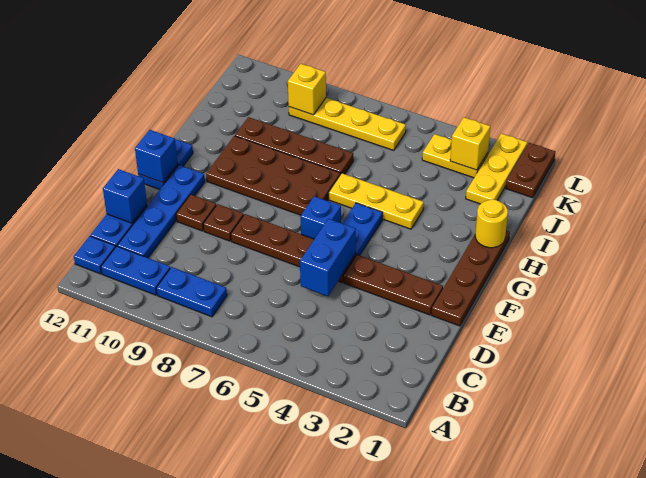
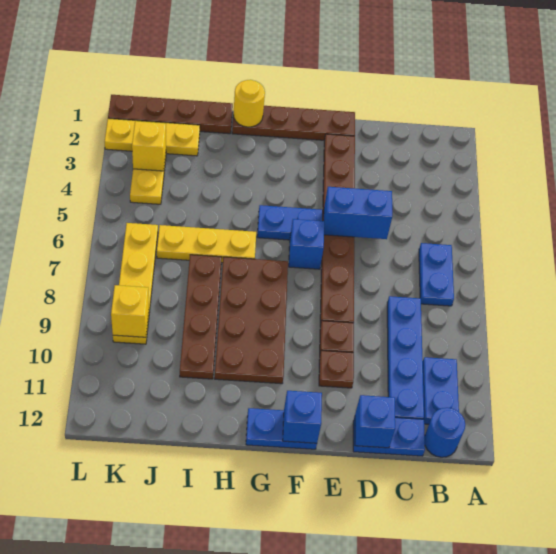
blue 1x2 plate [156,267,227,317] -> blue 1x2 plate moved to [419,243,454,306]
blue 1x1 plate [74,236,115,274] -> blue 1x1 round brick [425,408,465,457]
blue 1x4 plate [117,165,205,258] -> blue 1x4 plate turned to [387,296,424,419]
yellow 1x3 plate [329,173,424,229] -> yellow 1x3 plate turned to [157,225,256,263]
brown 1x2 plate [506,143,555,198] -> brown 1x4 plate [108,95,233,134]

